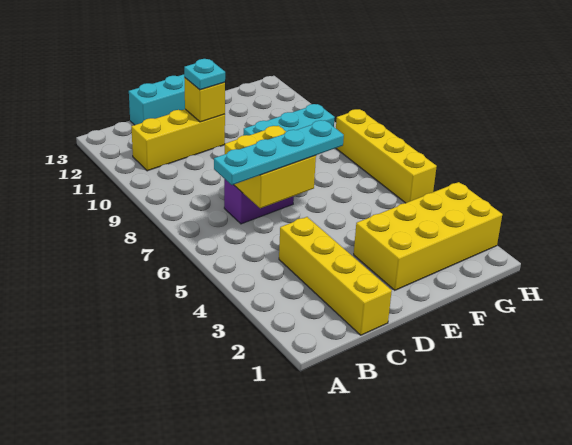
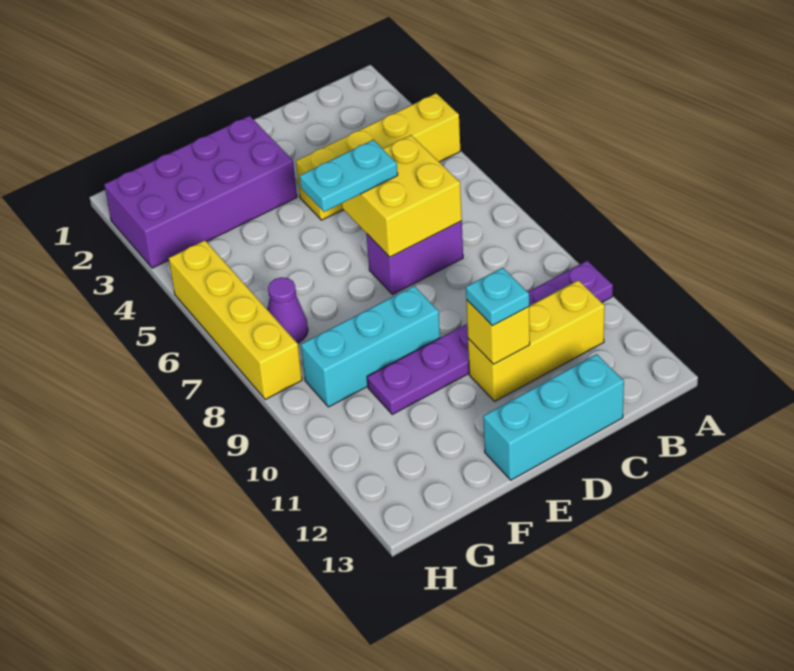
none -> purple 1x6 plate [367,261,613,414]
cyan 1x4 plate [214,120,344,185] -> cyan 1x2 plate [300,140,398,212]
yellow 1x4 brick [279,217,392,335] -> yellow 1x4 brick turned to [296,93,460,220]
yellow 2x4 brick [354,182,502,290] -> purple 2x4 brick [104,116,297,268]
none -> purple 1x1 cone [268,277,308,343]

